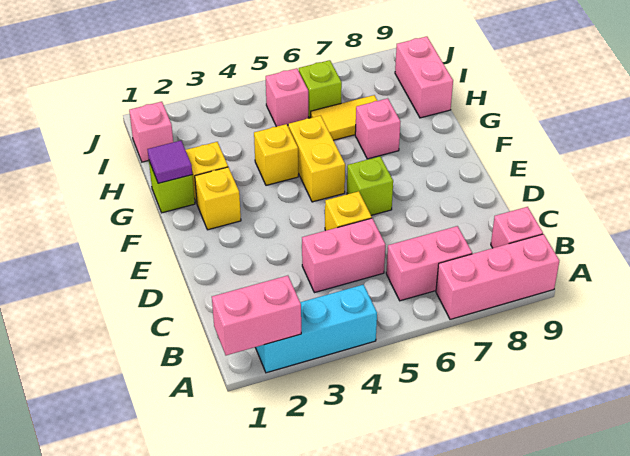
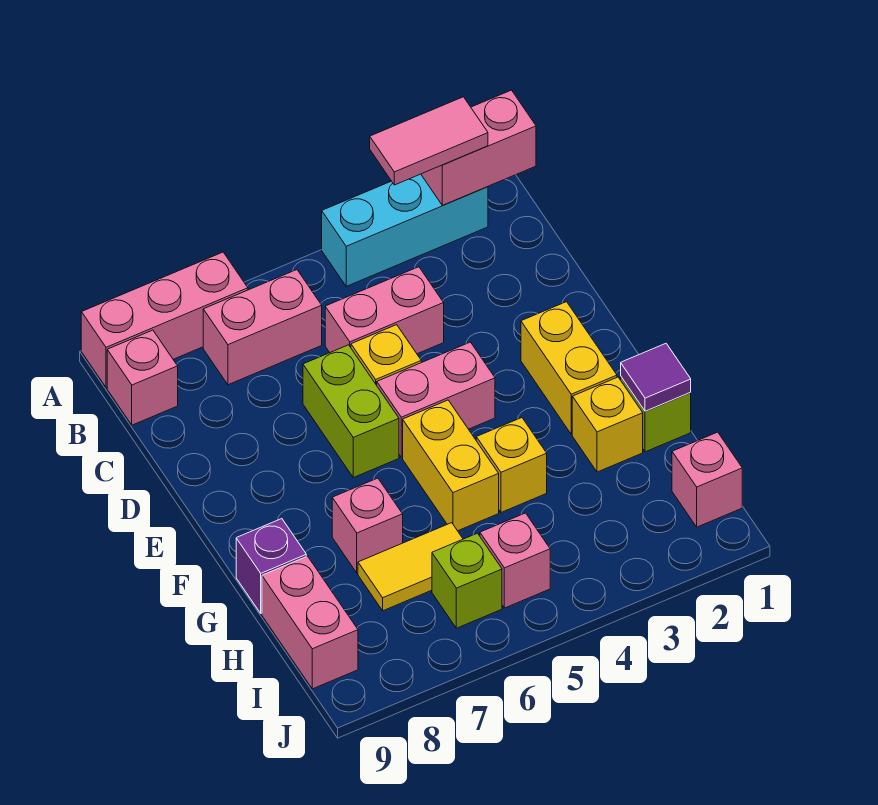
none -> pink 1x2 tile [370,97,488,185]
none -> pink 1x2 brick [377,342,495,457]
lime 1x1 brick [347,156,393,215] -> lime 1x2 brick [303,345,399,478]
yellow 1x1 brick [195,167,241,230] -> yellow 1x2 brick [521,302,617,434]
none -> purple 1x1 brick [236,519,306,613]

